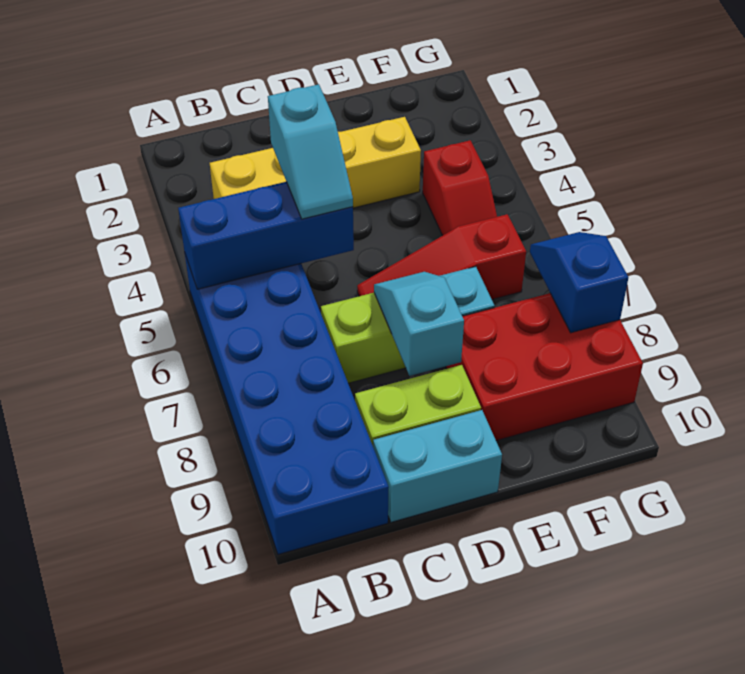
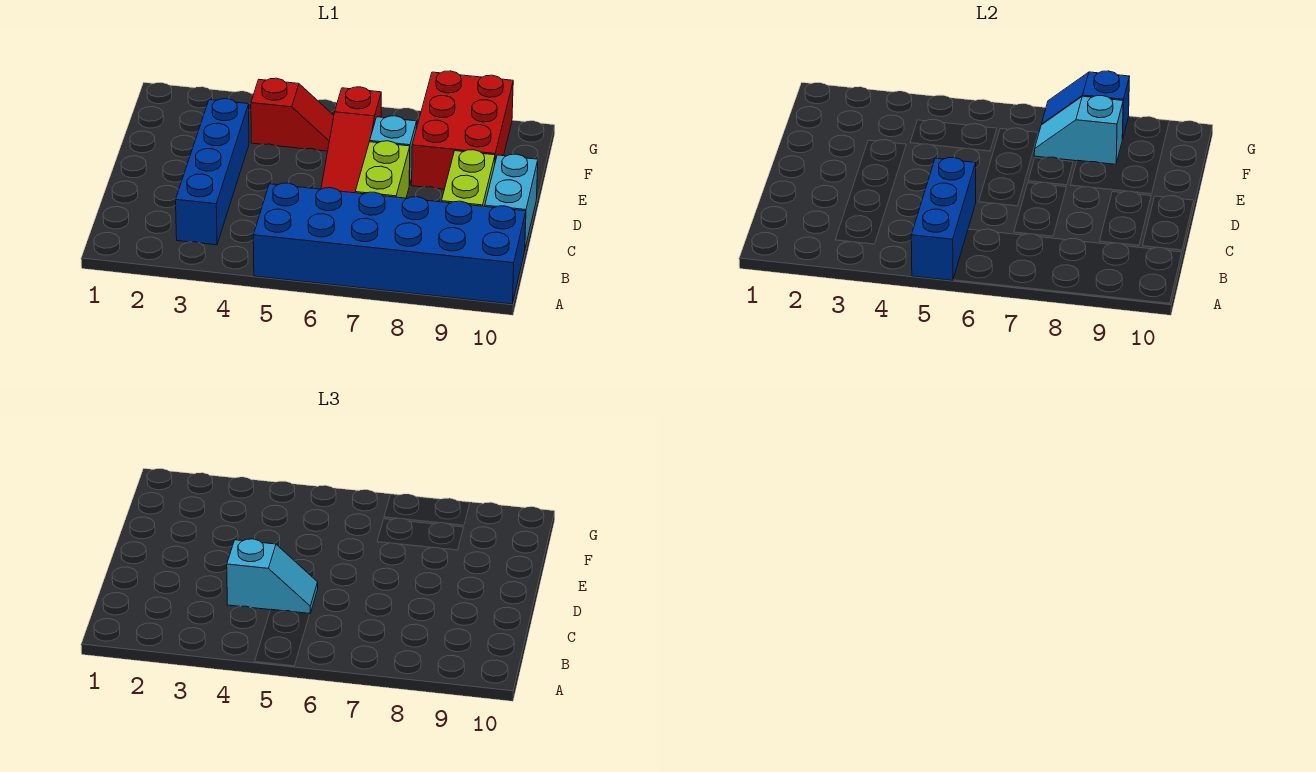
yellow 1x4 brick [210,117,421,208] -> blue 1x4 brick [176,99,249,245]
cyan 1x2 slope [374,272,464,376] -> cyan 1x2 slope moved to [1034,96,1123,164]

